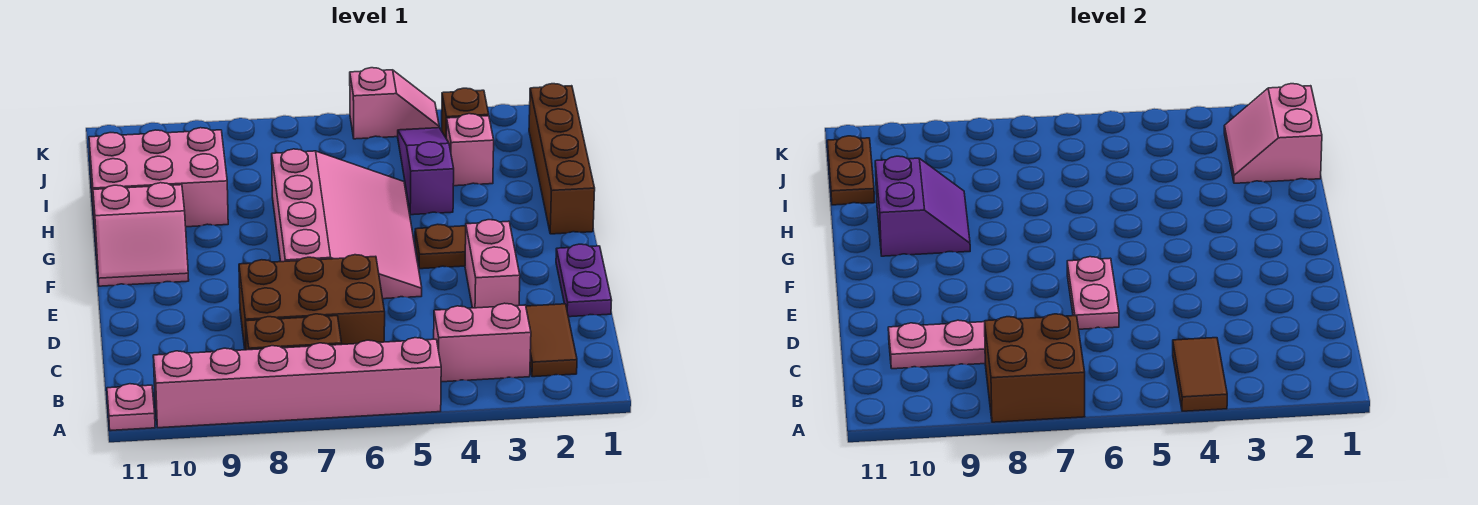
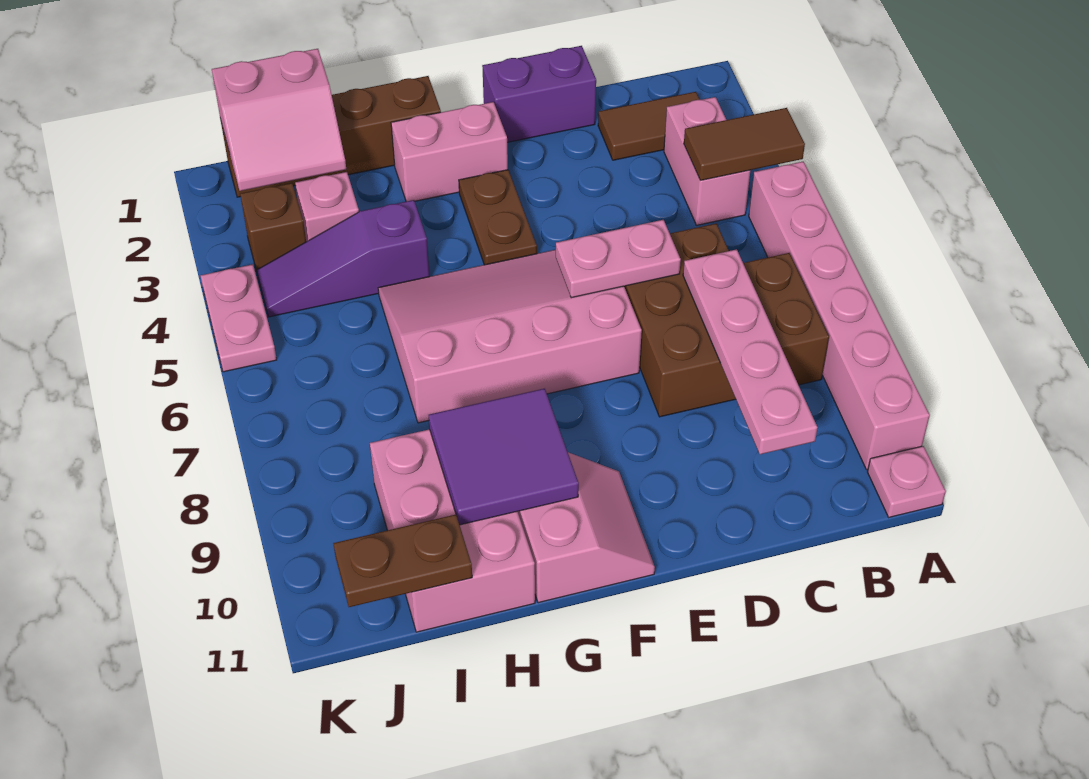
brown 2x2 brick [985,314,1085,422] -> none
purple 1x2 plate [556,244,612,317] -> purple 1x2 brick [482,46,596,142]
pink 1x2 brick [465,220,520,308] -> pink 1x2 brick moved to [391,102,508,201]
purple 2x2 slope [875,156,970,256] -> purple 2x2 tile [429,389,579,525]
pink 1x2 slope [350,68,439,139] -> pink 1x2 plate [201,264,277,372]

